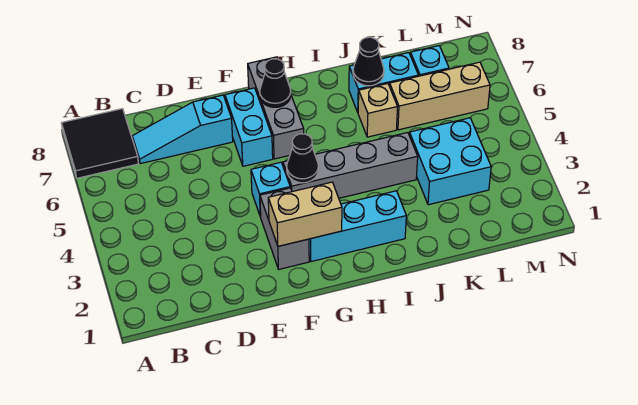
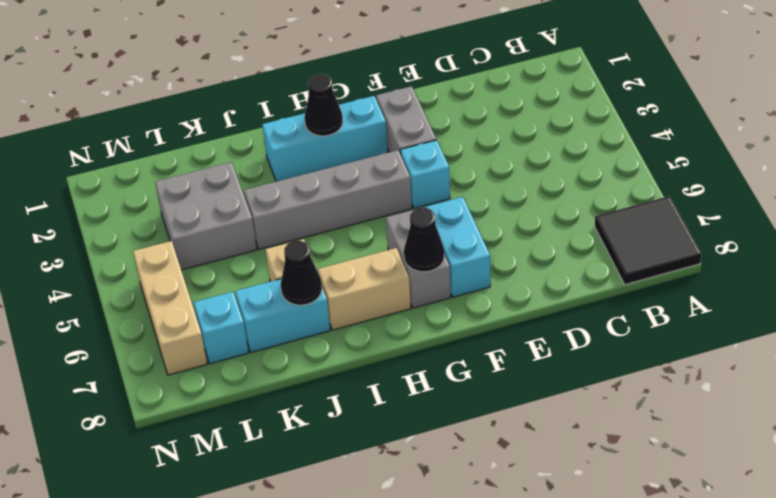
cyan 1x3 slope [132,95,233,164] -> none
tan 1x2 brick [268,182,342,246] -> tan 1x2 brick moved to [318,248,411,330]
black 1x1 cone [287,134,318,183] -> black 1x1 cone moved to [304,74,343,136]
grey 1x3 brick [248,57,304,159] -> grey 1x2 brick [386,207,451,308]
cyan 2x2 brick [409,118,491,205] -> grey 2x2 brick [155,162,257,270]
tan 1x3 brick [390,62,490,130] -> tan 1x3 brick turned to [133,241,207,375]

